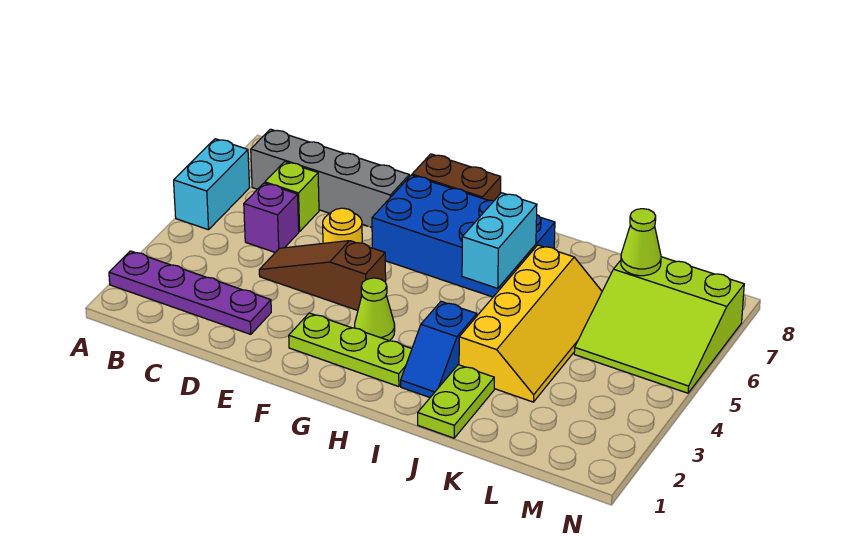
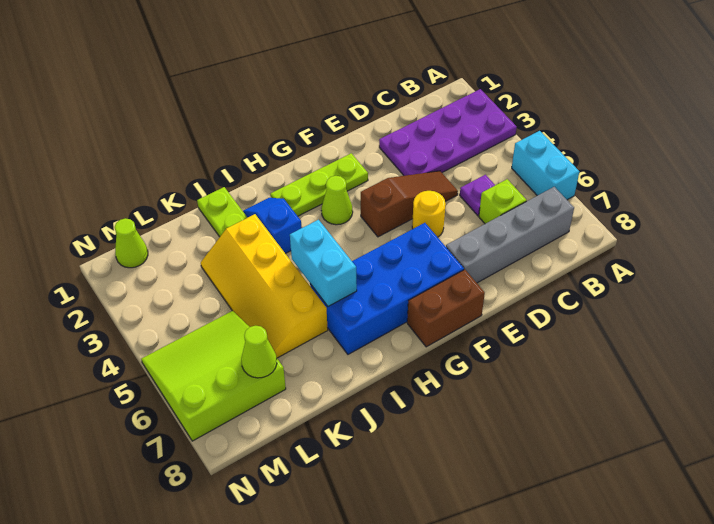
purple 1x4 plate [109,251,271,334] -> purple 2x4 plate [379,89,517,176]
purple 1x1 brick [244,183,299,252] -> purple 1x1 plate [460,175,495,216]
none -> lime 1x1 cone [115,218,148,268]

